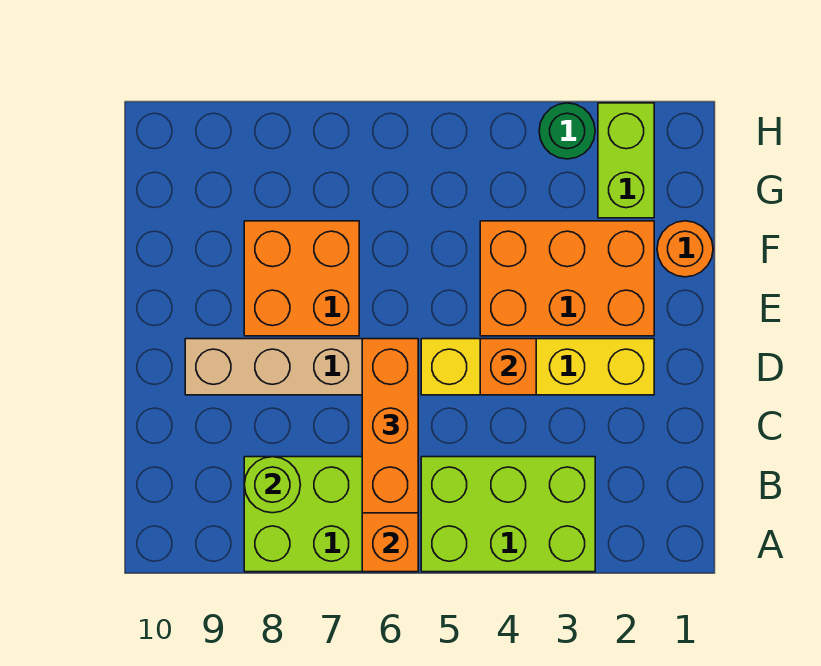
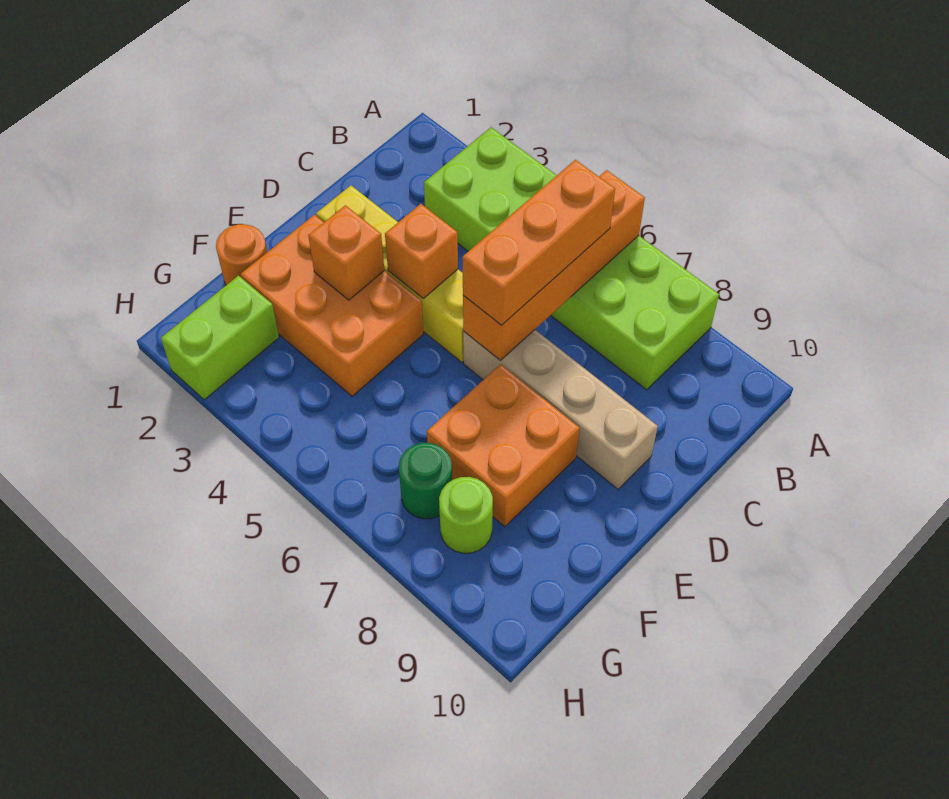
lime 1x1 round brick [244,457,300,513] -> lime 1x1 round brick moved to [439,477,493,553]
none -> orange 1x1 brick [308,205,384,300]
green 1x1 round brick [539,103,595,159] -> green 1x1 round brick moved to [399,443,452,519]

